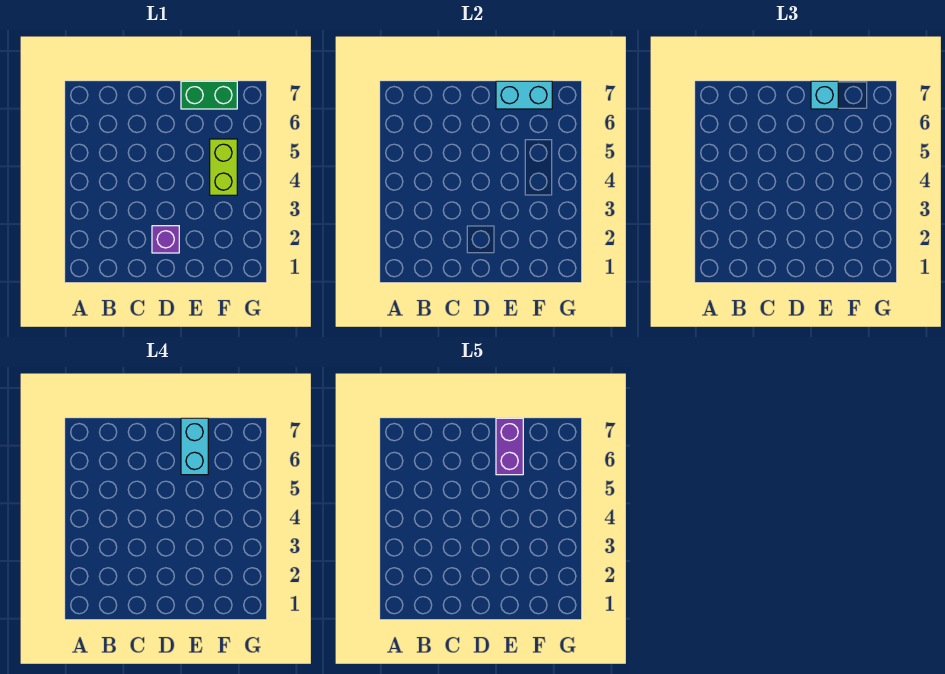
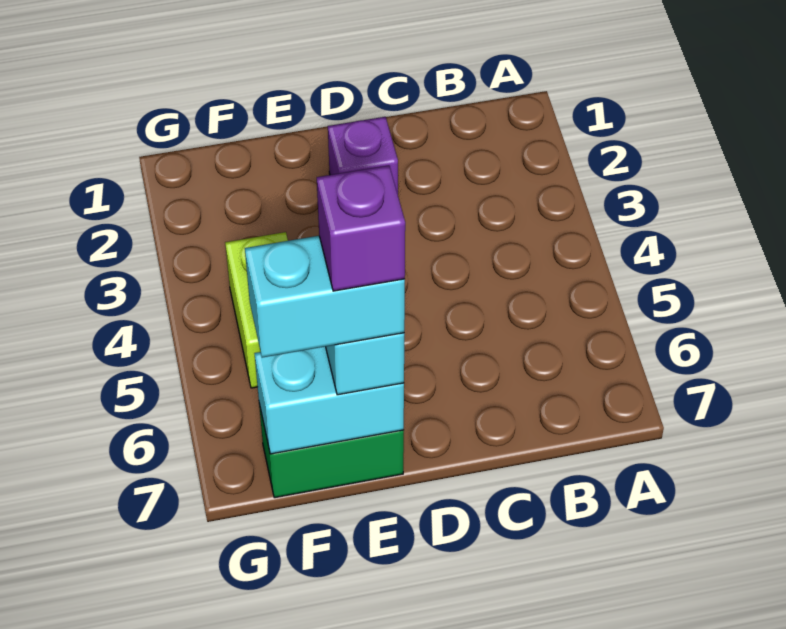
cyan 1x2 brick [181,418,208,475] -> cyan 1x2 brick turned to [245,236,405,358]
purple 1x2 brick [496,418,523,475] -> purple 1x1 brick [317,165,405,291]

